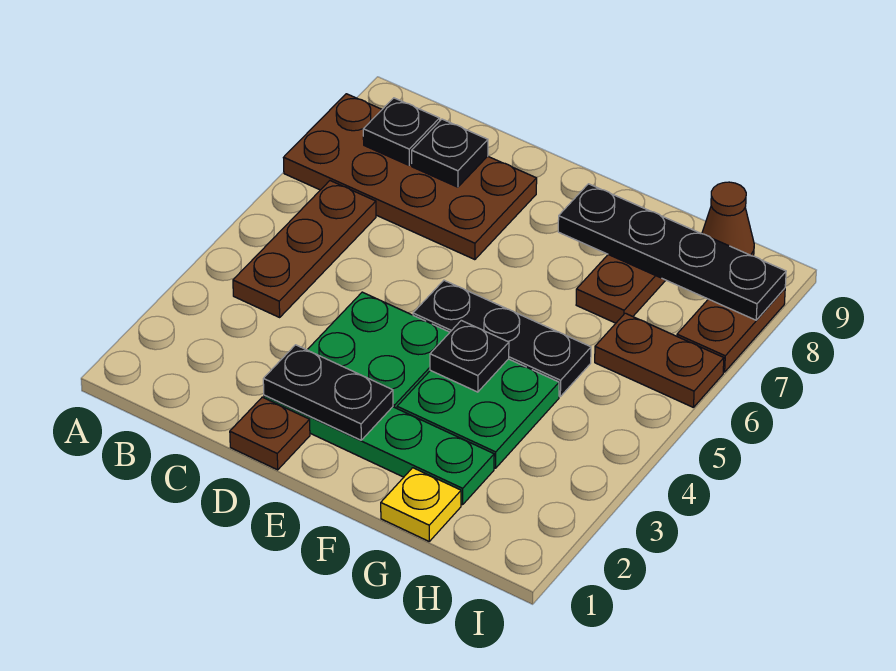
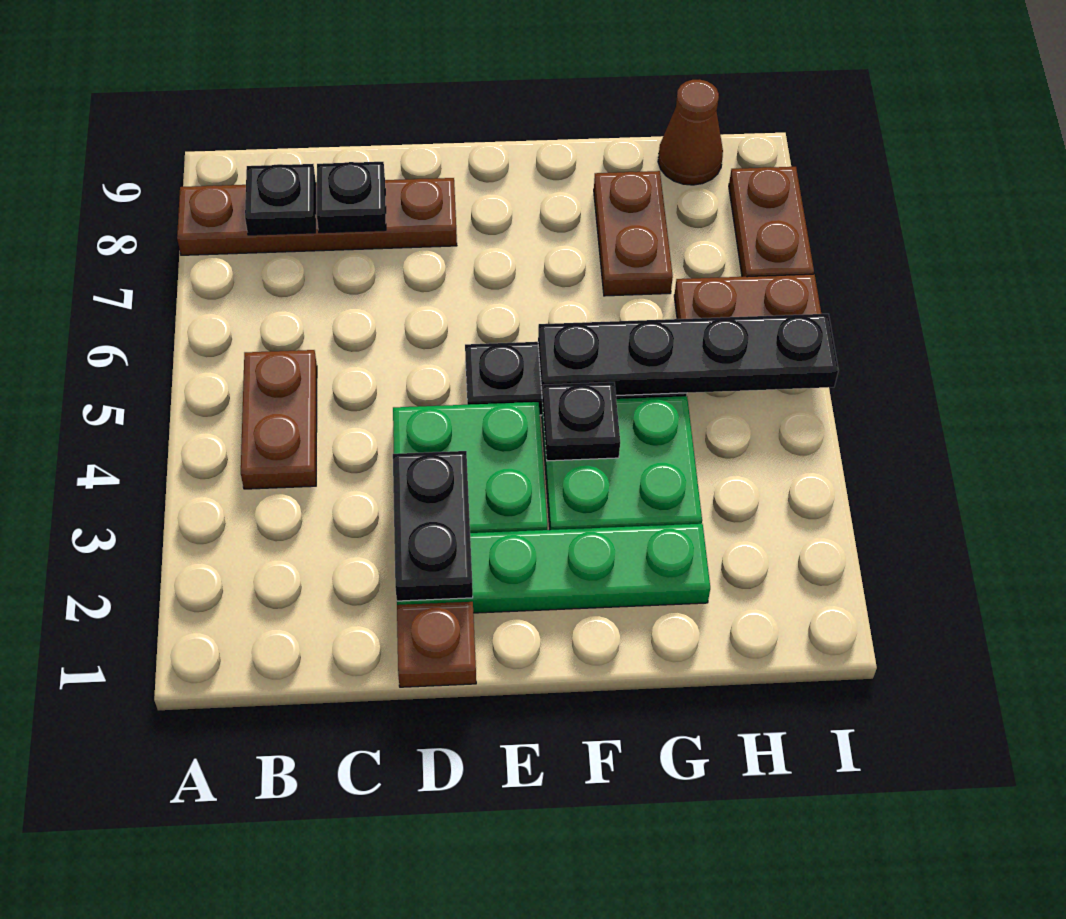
brown 2x4 plate [283,94,537,260] -> brown 1x4 plate [177,178,457,255]
brown 1x3 plate [233,181,376,317] -> brown 1x2 plate [241,350,317,489]
black 1x2 plate [263,345,393,440] -> black 1x2 plate turned to [393,451,473,601]
black 1x4 plate [558,184,786,320] -> black 1x4 plate moved to [538,314,839,396]
yellow 1x1 plate [381,468,461,541] -> none

